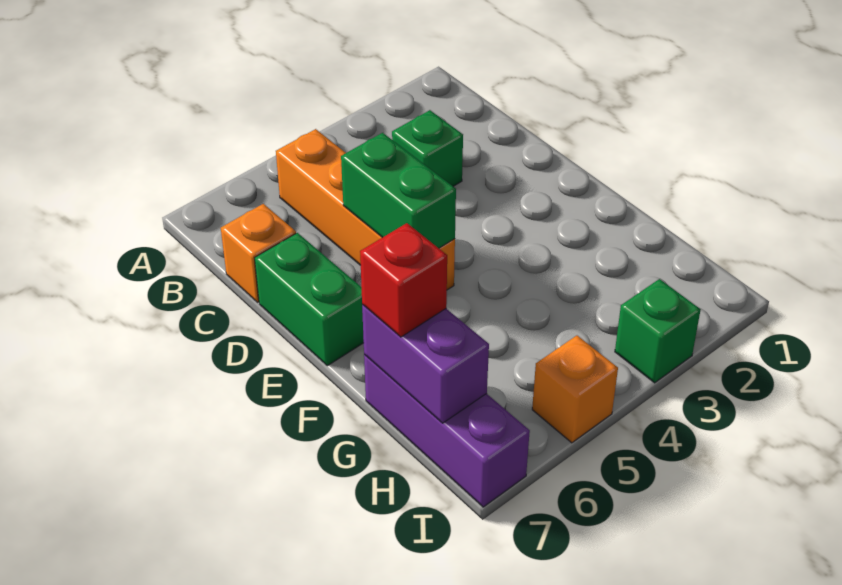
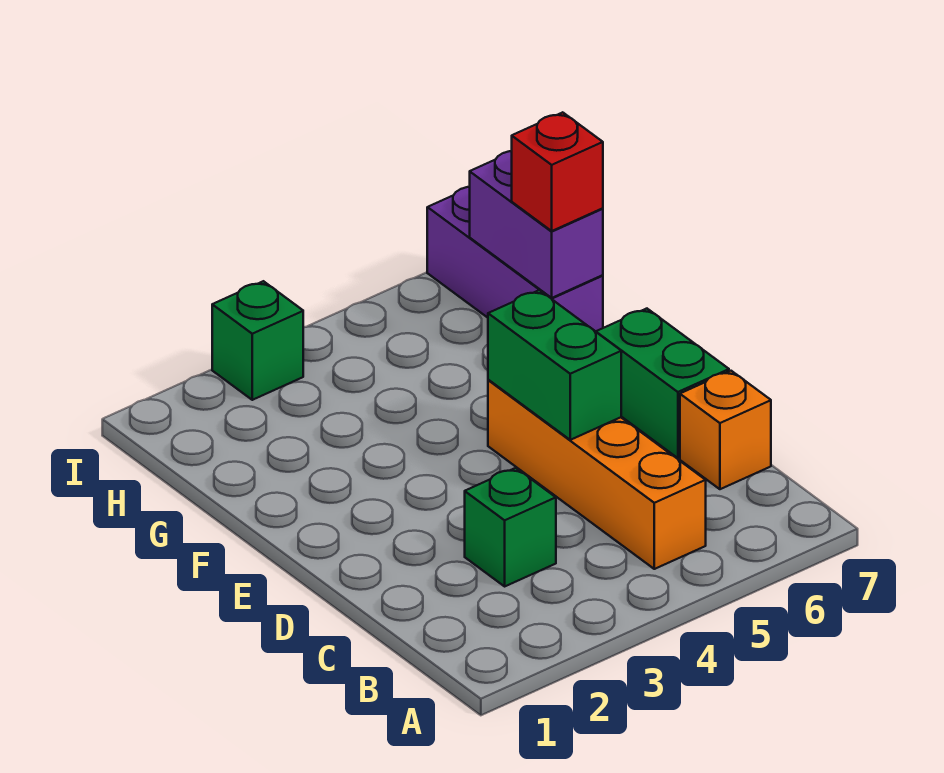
orange 1x1 brick [532,336,618,443] -> none

